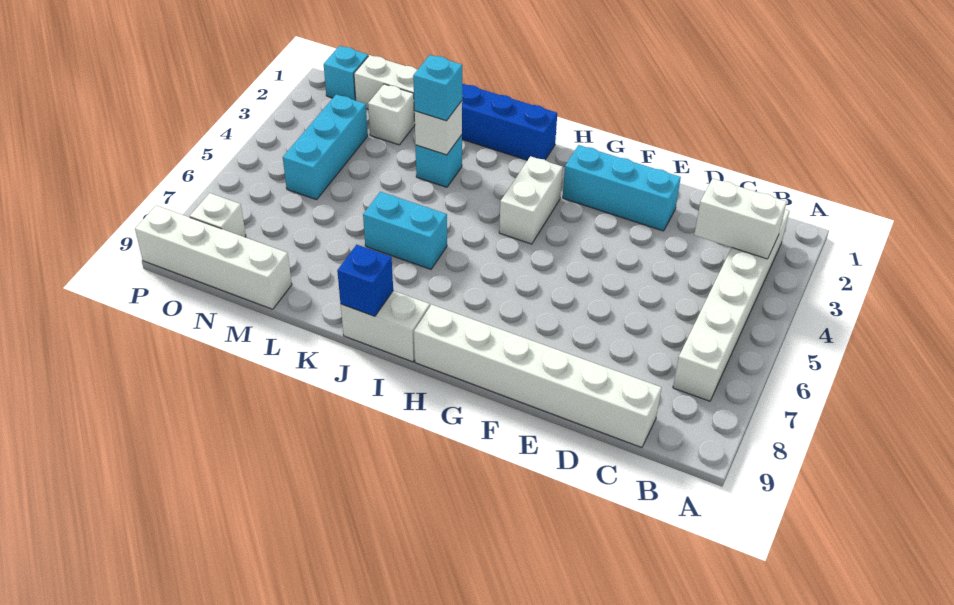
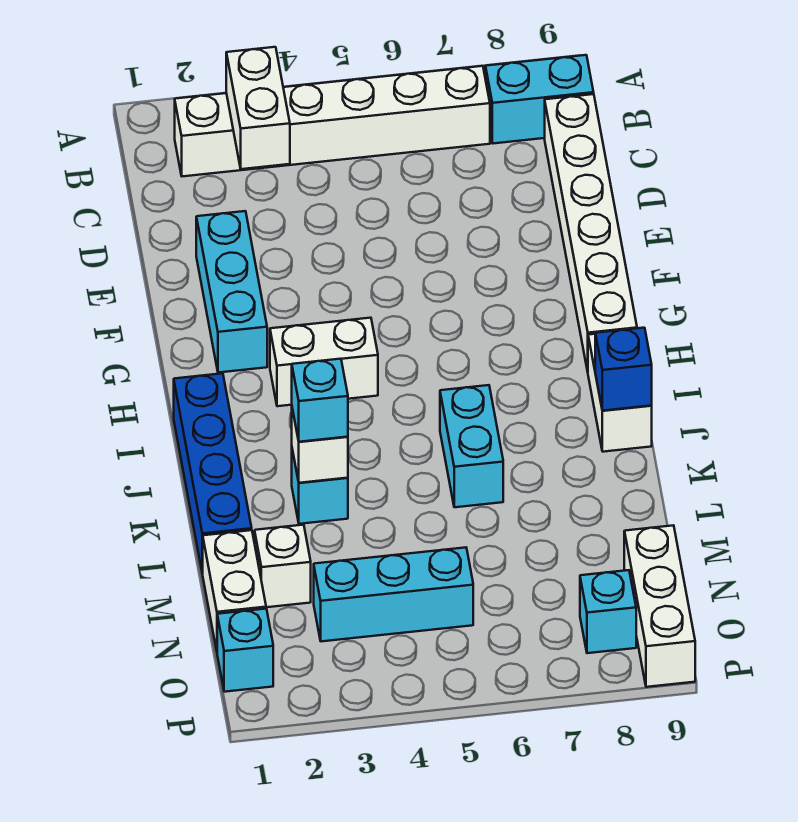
none -> cyan 1x2 brick [485,55,594,143]
white 1x4 brick [135,205,292,309] -> white 1x3 brick [624,525,695,687]
white 1x1 brick [190,193,246,237] -> cyan 1x1 brick [580,570,636,653]

